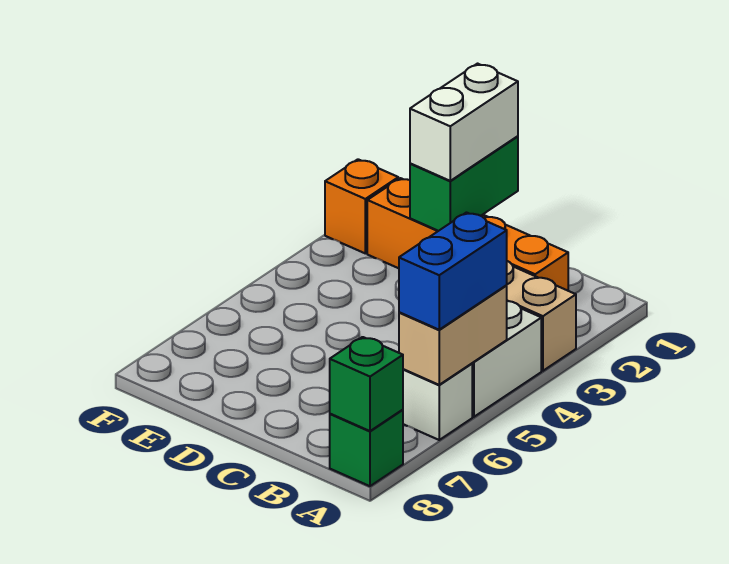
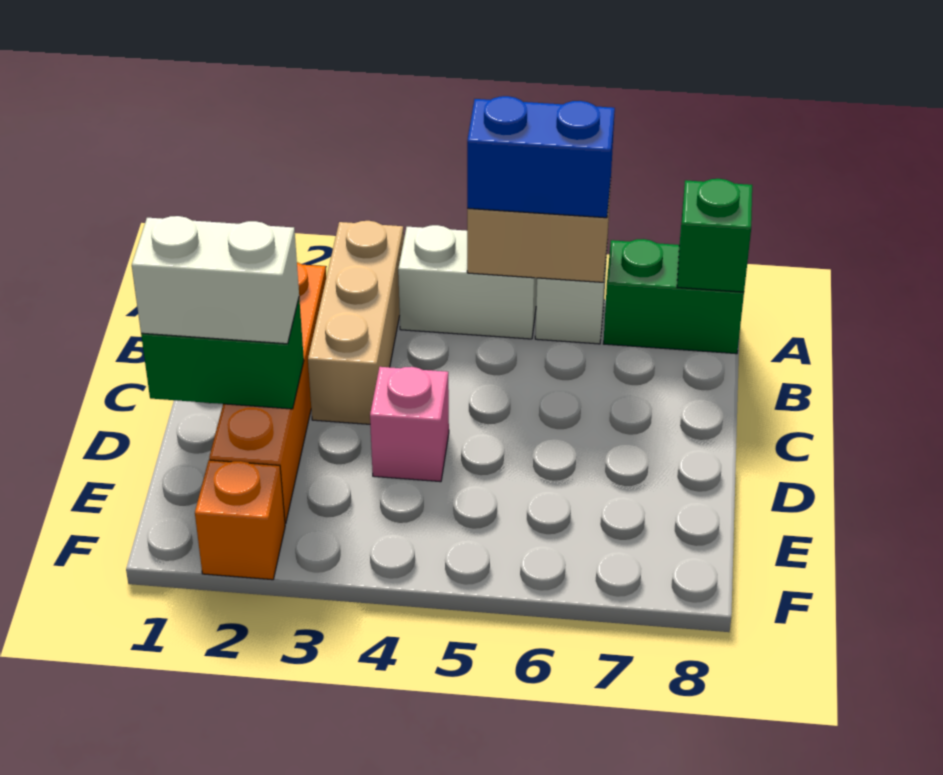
green 1x1 brick [330,410,403,486] -> green 1x2 brick [603,239,744,354]
none -> pink 1x1 brick [370,367,449,482]

